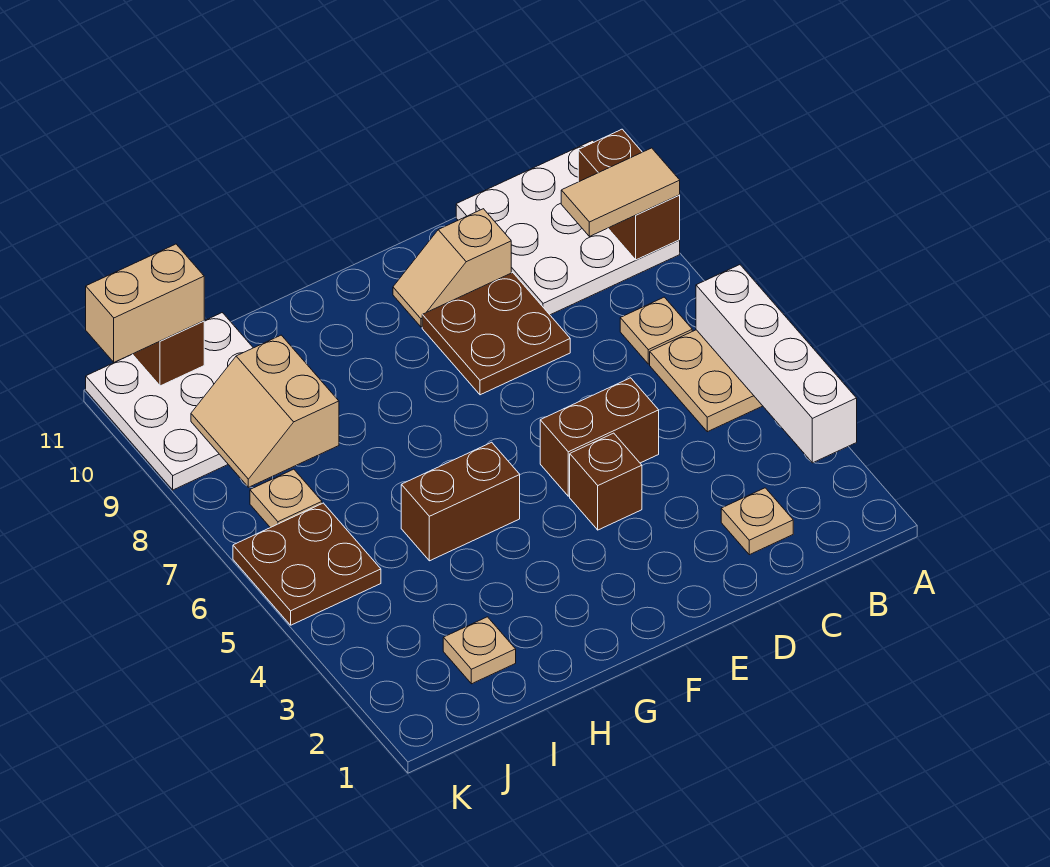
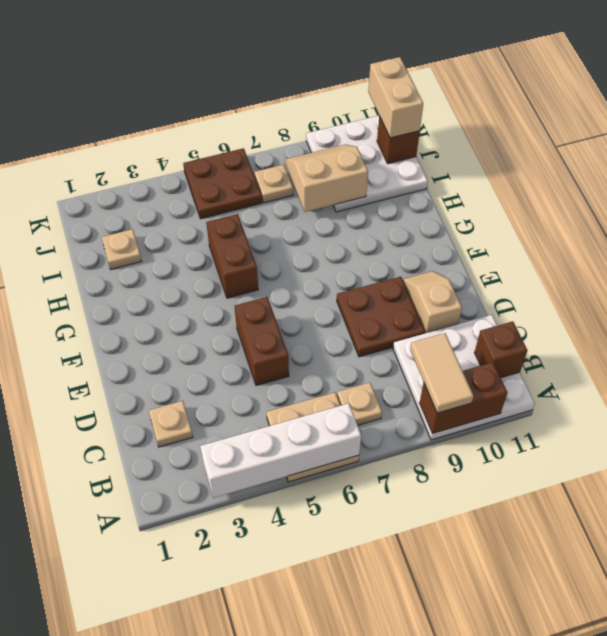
brown 1x1 brick [570,433,642,530] -> brown 1x1 brick moved to [475,322,527,378]

